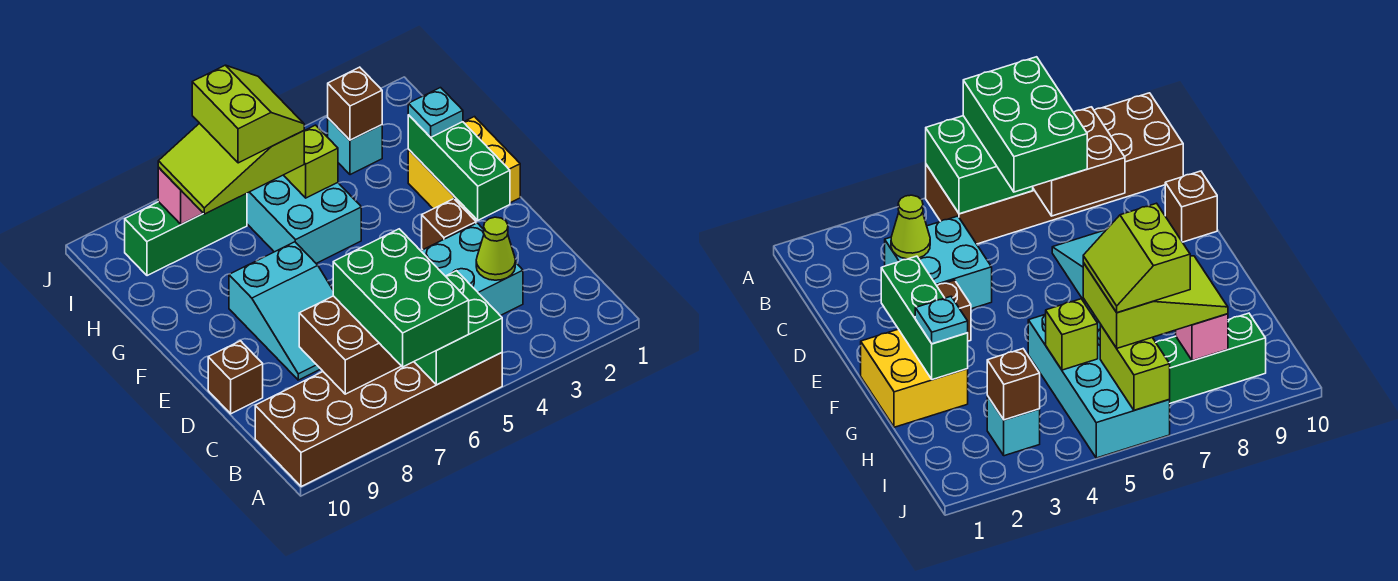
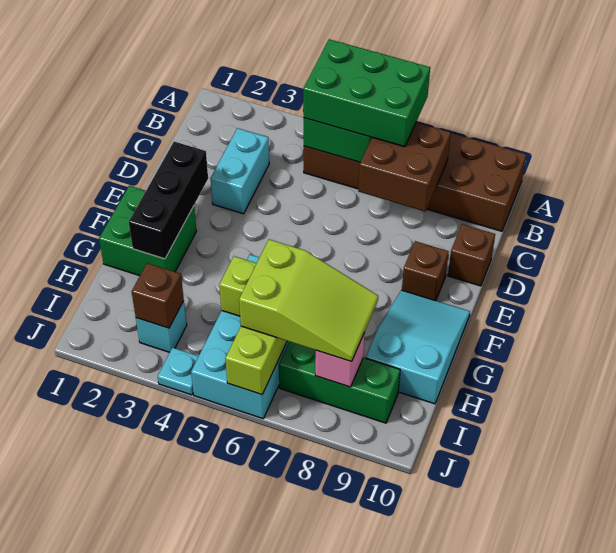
green 2x3 brick [333,229,469,367] -> green 2x3 brick turned to [303,39,430,147]
cyan 2x2 brick [421,223,523,316] -> cyan 1x2 brick [211,128,269,214]
lime 1x1 cone [476,217,515,280] -> none
cyan 2x3 slope [229,242,333,380] -> cyan 2x3 slope moved to [366,290,470,404]
green 1x3 brick [408,115,510,220] -> black 1x3 brick [129,142,208,259]
brown 1x1 brick [422,199,476,250] -> brown 1x1 brick moved to [402,241,449,301]
yellow 2x2 brick [408,117,520,220] -> green 2x2 brick [99,186,196,276]
cyan 1x1 plate [408,88,463,137] -> cyan 1x1 plate moved to [158,348,199,395]
lime 2x2 slope [192,65,304,163] -> none

